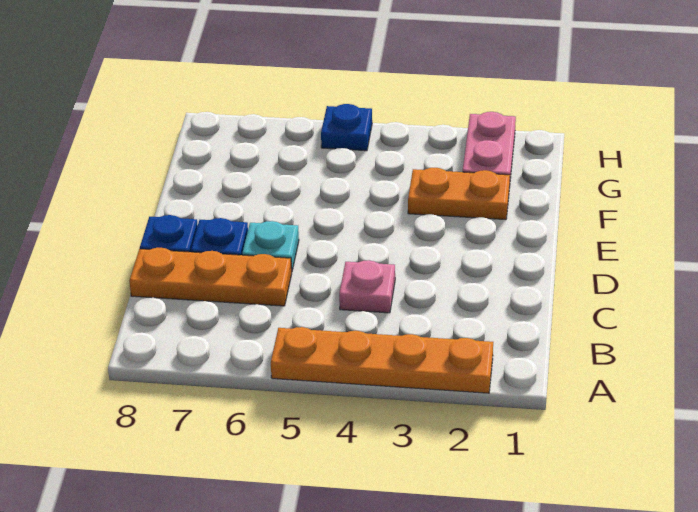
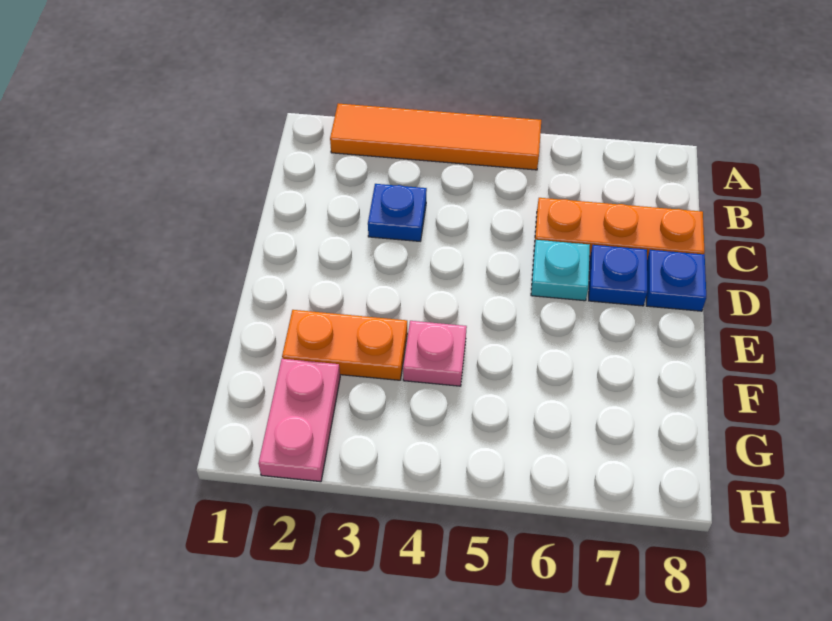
orange 1x4 plate [271,327,493,393] -> orange 1x4 tile [330,103,541,170]
pink 1x1 plate [339,260,395,313] -> pink 1x1 plate moved to [403,321,467,386]
blue 1x1 plate [321,104,372,151] -> blue 1x1 plate moved to [368,184,427,241]

